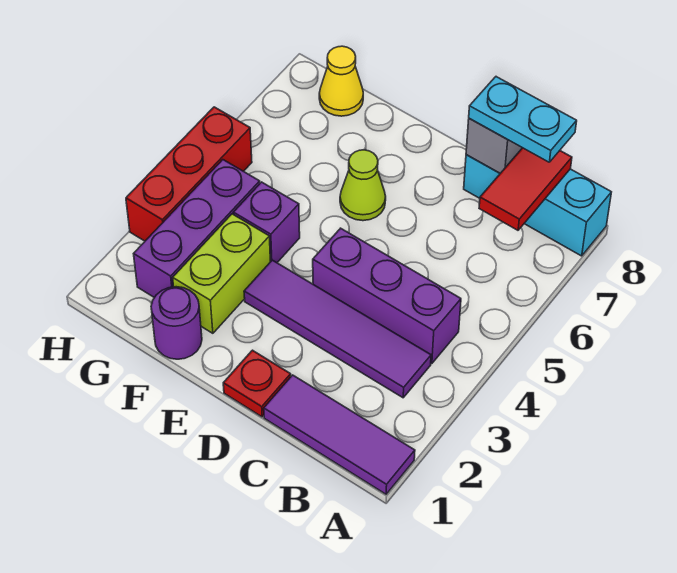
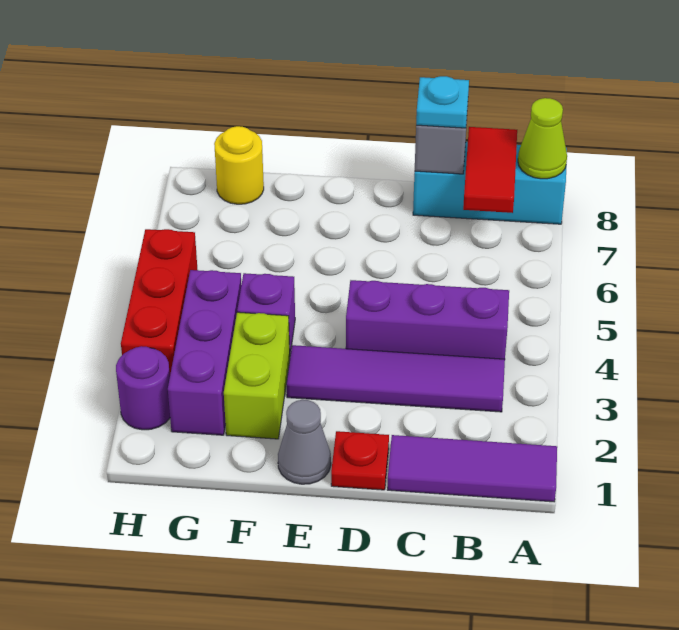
cyan 1x2 plate [469,77,577,162] -> cyan 1x1 plate [416,76,469,128]
none -> grey 1x1 cone [278,400,331,484]
lime 1x1 cone [340,150,386,221] -> lime 1x1 cone moved to [518,98,567,179]
purple 1x1 round brick [151,287,202,359] -> purple 1x1 round brick moved to [116,346,170,430]
yellow 1x1 cone [319,46,363,116] -> yellow 1x1 round brick [214,126,264,204]

